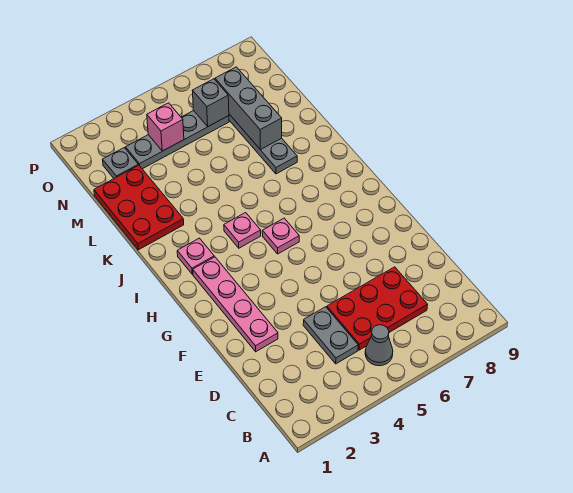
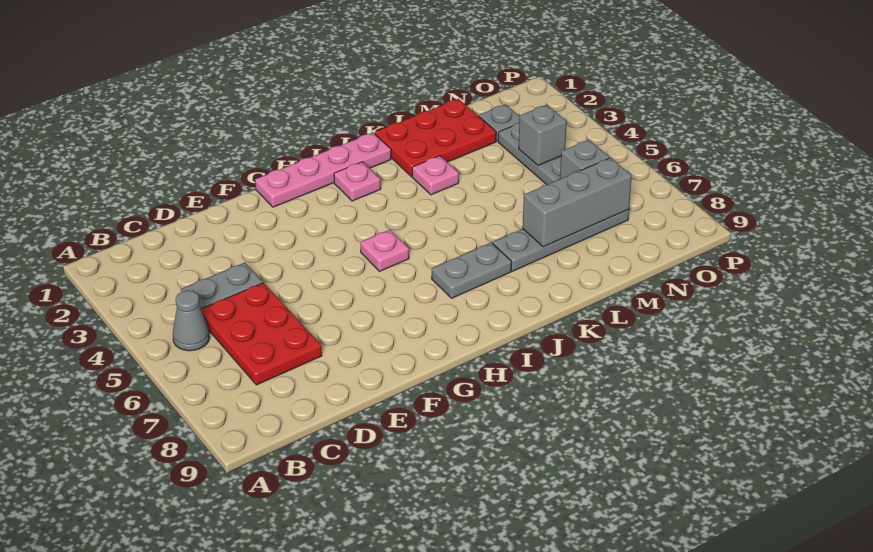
pink 1x4 plate [193,257,278,352] -> pink 1x4 plate moved to [255,133,391,207]
pink 1x1 plate [224,213,261,248] -> pink 1x1 plate moved to [412,156,459,195]
none -> grey 1x2 plate [432,243,512,298]
pink 1x1 brick [147,103,184,151] -> grey 1x1 brick [519,105,567,165]

